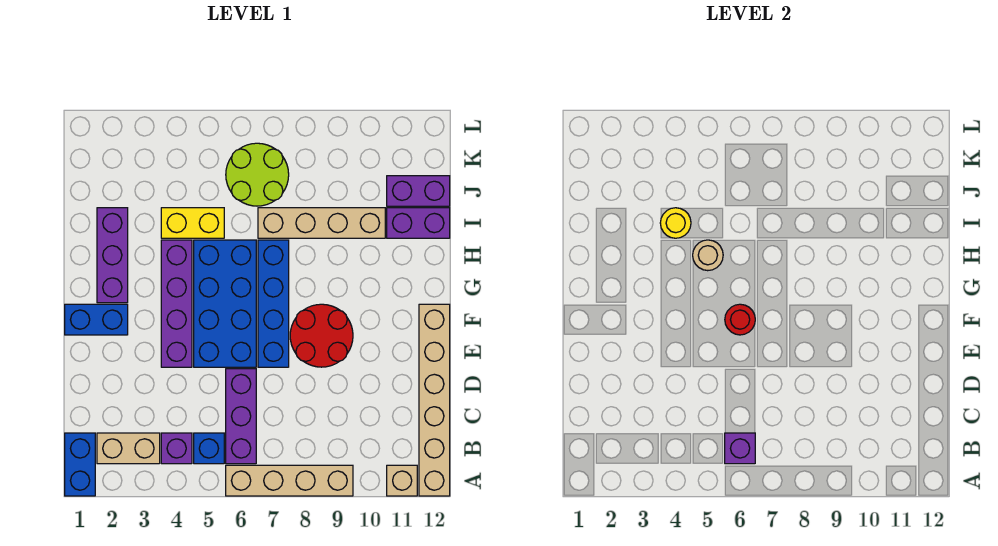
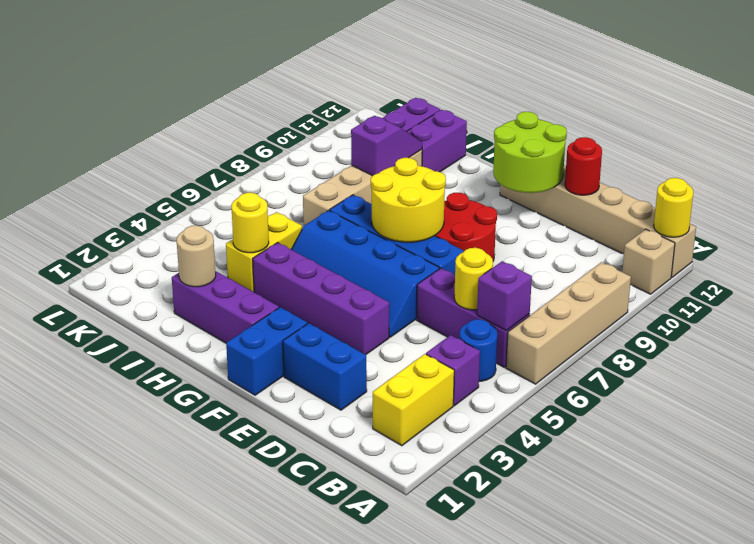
blue 1x2 brick [65,433,95,496] -> blue 1x2 brick moved to [283,323,367,410]
none -> yellow 1x1 round brick [654,178,693,237]
tan 1x2 brick [97,433,160,464] -> yellow 1x2 brick [373,354,454,446]
blue 1x1 brick [194,433,224,464] -> blue 1x1 round brick [459,319,497,381]
none -> yellow 1x1 round brick [454,248,493,310]
blue 2x4 brick [194,240,256,367] -> blue 2x4 slope [291,210,439,337]
red 1x1 round brick [725,304,755,335] -> red 1x1 round brick moved to [565,137,602,195]
none -> yellow 2x2 round brick [371,158,446,242]
tan 1x1 round brick [693,240,723,271] -> tan 1x1 round brick moved to [177,226,216,287]
none -> purple 1x2 slope [351,116,422,176]
lime 2x2 round brick [226,143,289,206] -> lime 2x2 round brick moved to [493,112,567,193]

